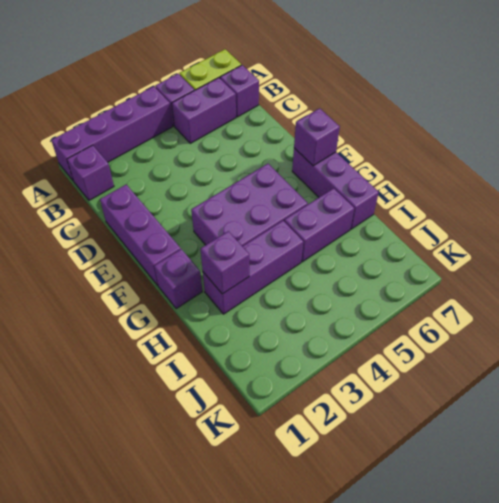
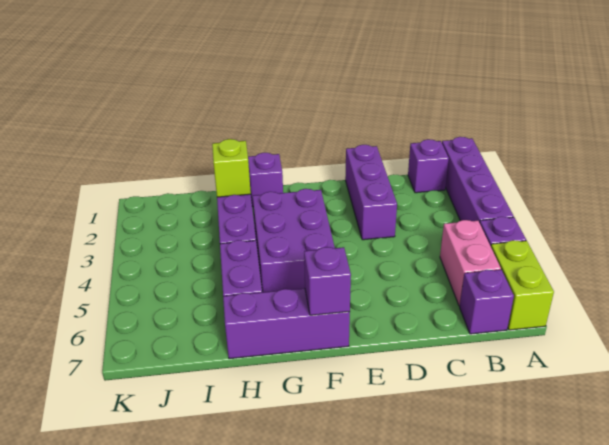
purple 1x2 brick [172,78,236,143] -> pink 1x2 brick [440,220,501,306]
purple 1x3 brick [100,185,181,285] -> purple 1x3 brick turned to [345,145,397,240]
purple 1x1 brick [200,231,249,294] -> lime 1x1 brick [212,139,251,197]

